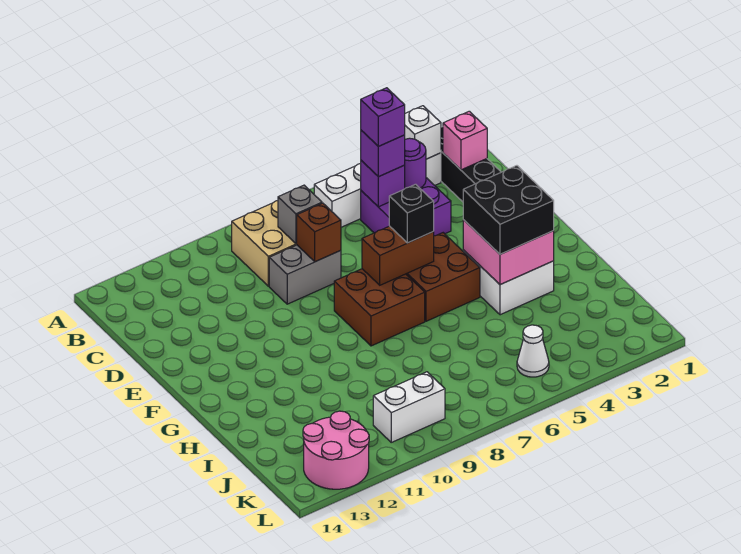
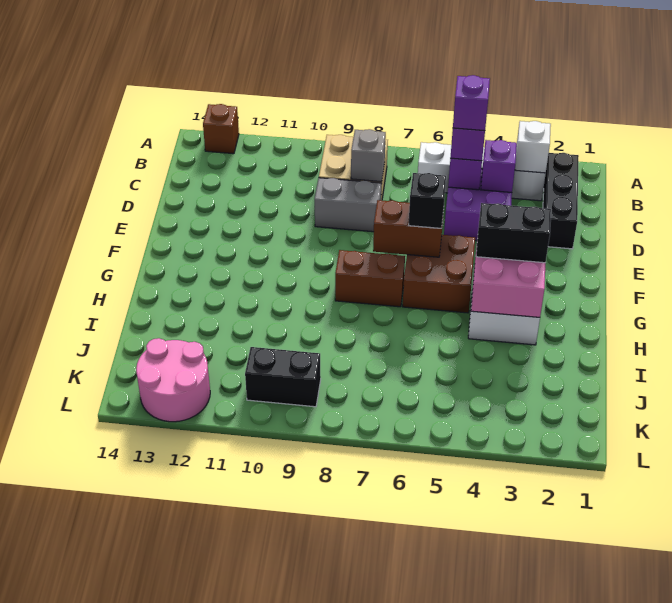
pink 1x1 brick [443,111,487,170] -> none
purple 1x1 round brick [405,138,426,188] -> purple 1x1 brick [481,140,517,192]
brown 1x1 brick [297,203,341,262] -> brown 1x1 brick moved to [203,104,239,154]
brown 2x2 brick [334,269,425,346] -> brown 1x2 brick [335,250,405,307]
black 2x2 brick [463,166,554,254] -> black 1x2 brick [476,203,551,263]
white 1x1 cone [517,325,549,377] -> none
white 1x2 brick [373,372,445,442] -> black 1x2 brick [245,347,321,407]

